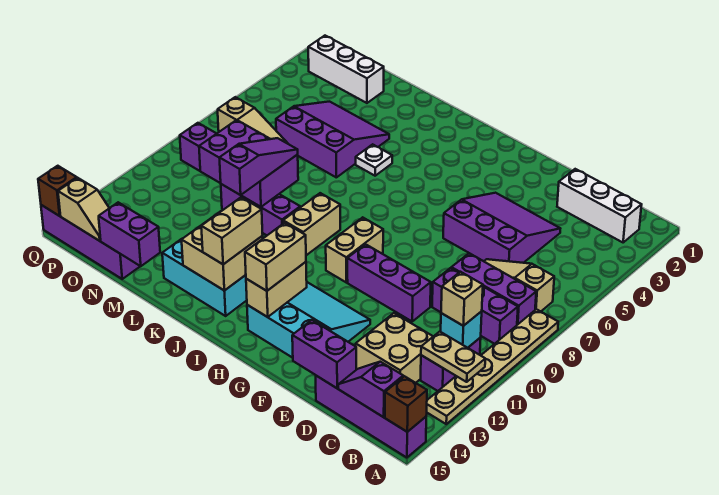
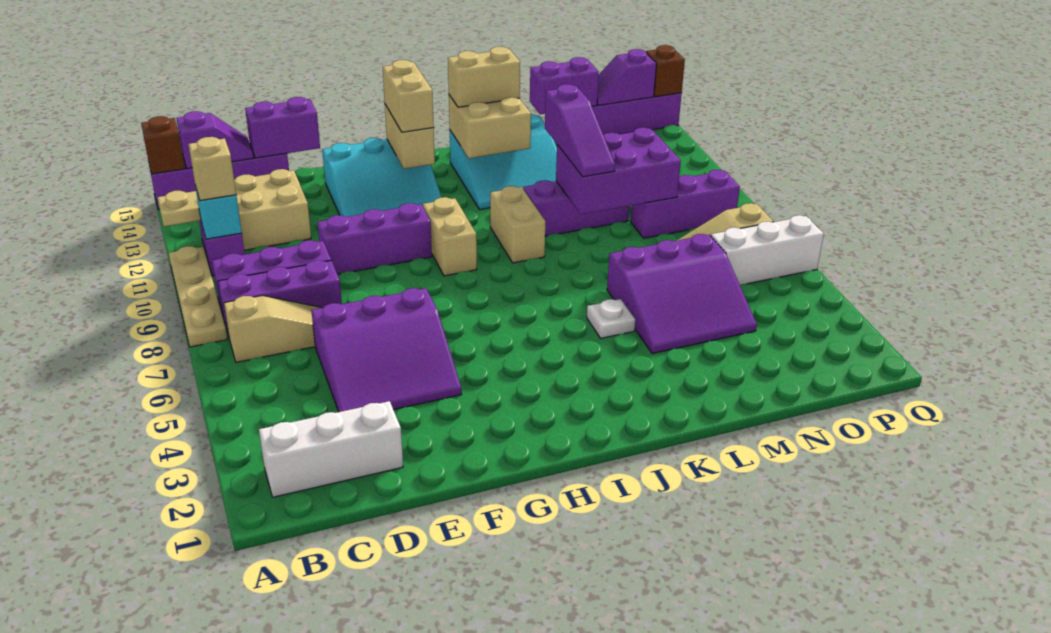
tan 1x6 plate [427,309,558,424] -> tan 1x4 plate [169,246,227,347]
tan 1x2 brick [201,197,263,264] -> tan 1x2 brick turned to [448,47,520,107]
white 1x3 brick [308,36,384,103] -> white 1x3 brick moved to [711,215,824,285]
tan 1x2 slope [58,178,109,241] -> purple 1x2 slope [597,49,657,105]

